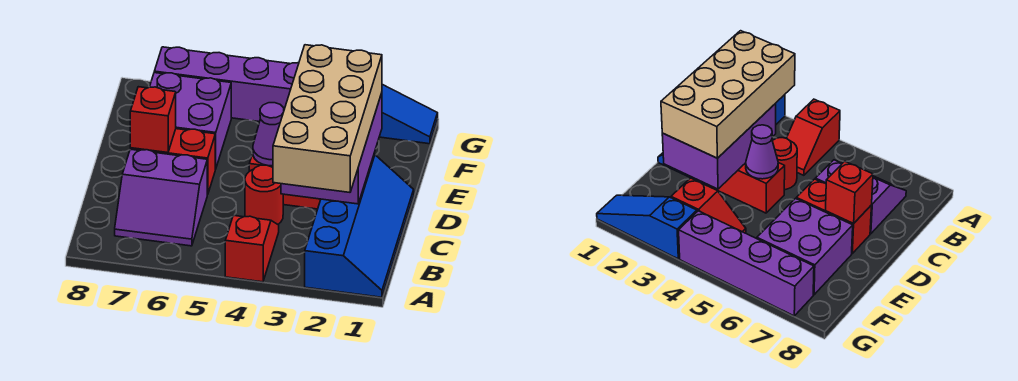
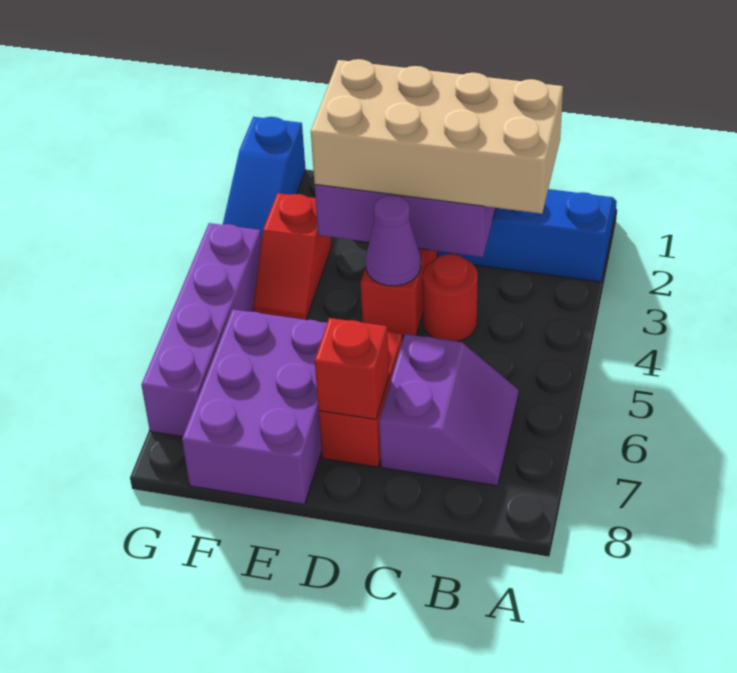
red 1x2 slope [225,215,279,282] -> none
purple 2x2 brick [150,73,231,169] -> purple 2x3 brick [182,309,327,505]
blue 1x3 slope [379,84,438,144] -> blue 1x3 slope turned to [223,117,306,242]

